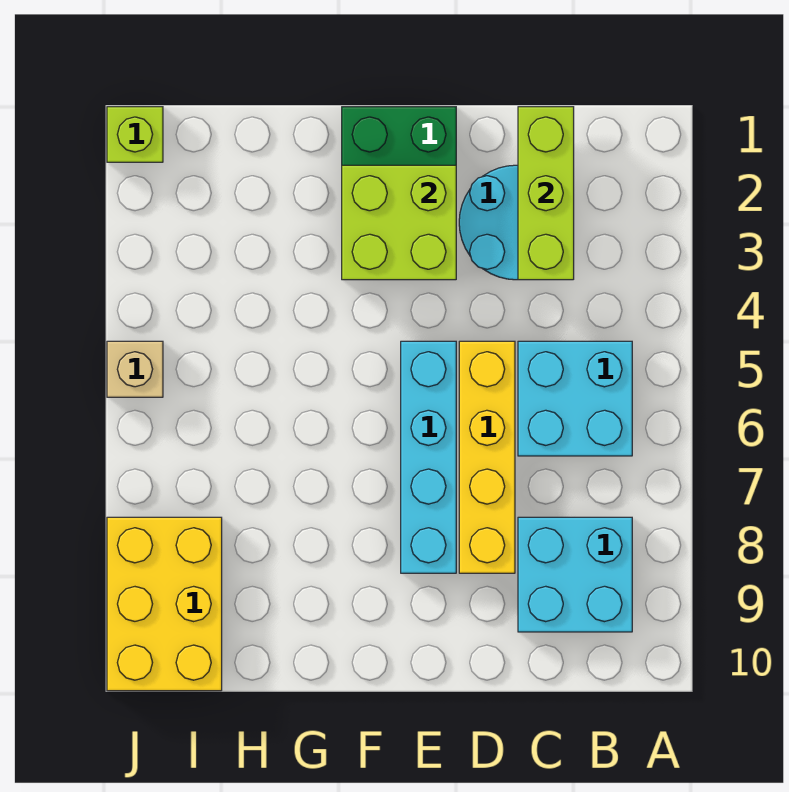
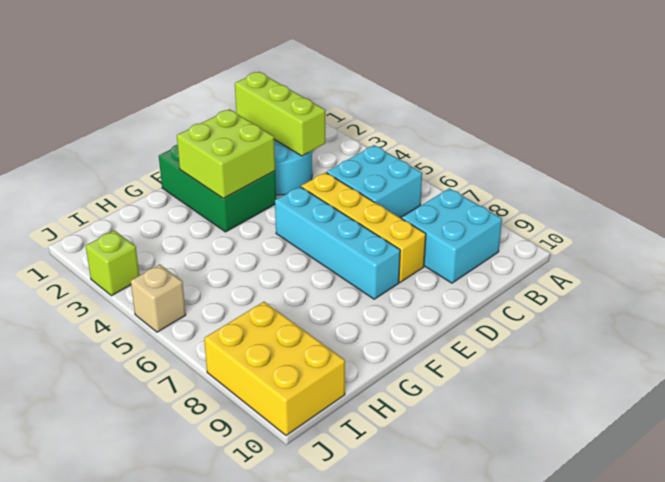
lime 1x1 brick [107,107,163,162] -> lime 1x1 brick moved to [86,230,139,296]

